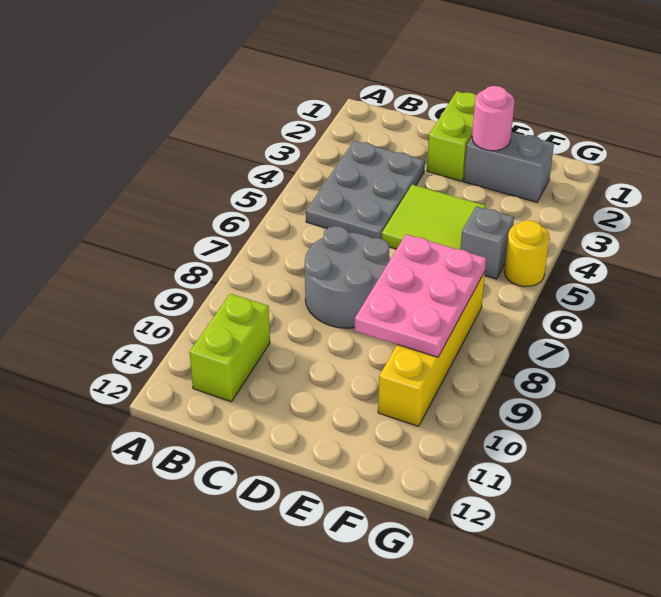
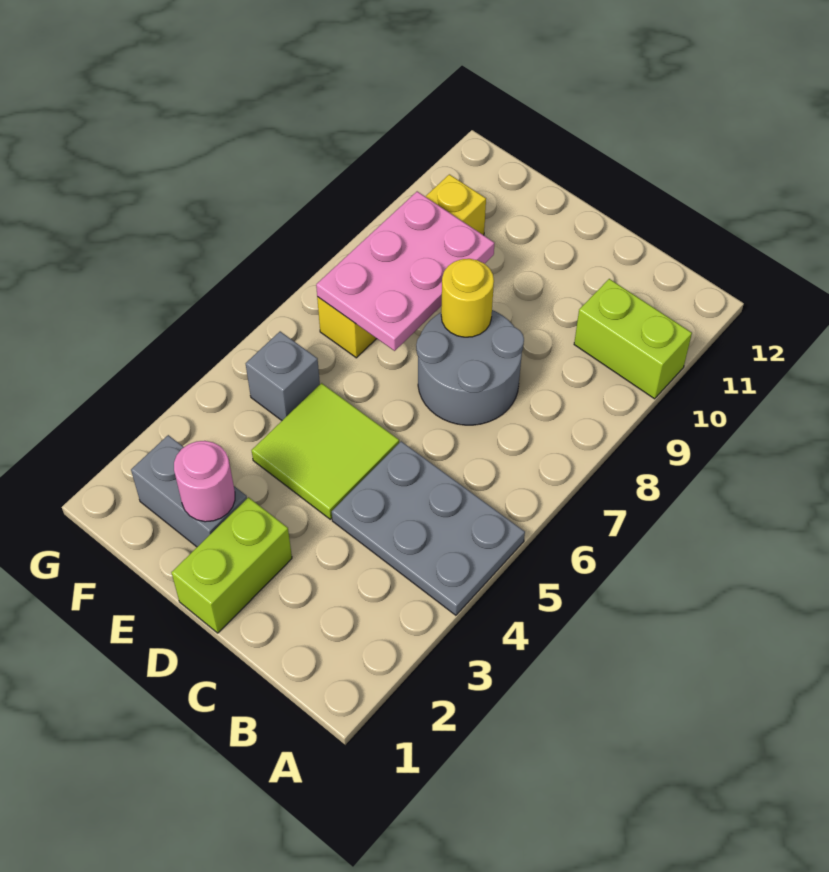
grey 2x3 plate [306,141,425,239] -> grey 2x3 plate turned to [332,441,525,615]
lime 1x2 brick [190,294,270,402] -> lime 1x2 brick turned to [574,279,692,399]
yellow 1x1 round brick [504,220,550,287] -> yellow 1x1 round brick moved to [441,259,494,337]

